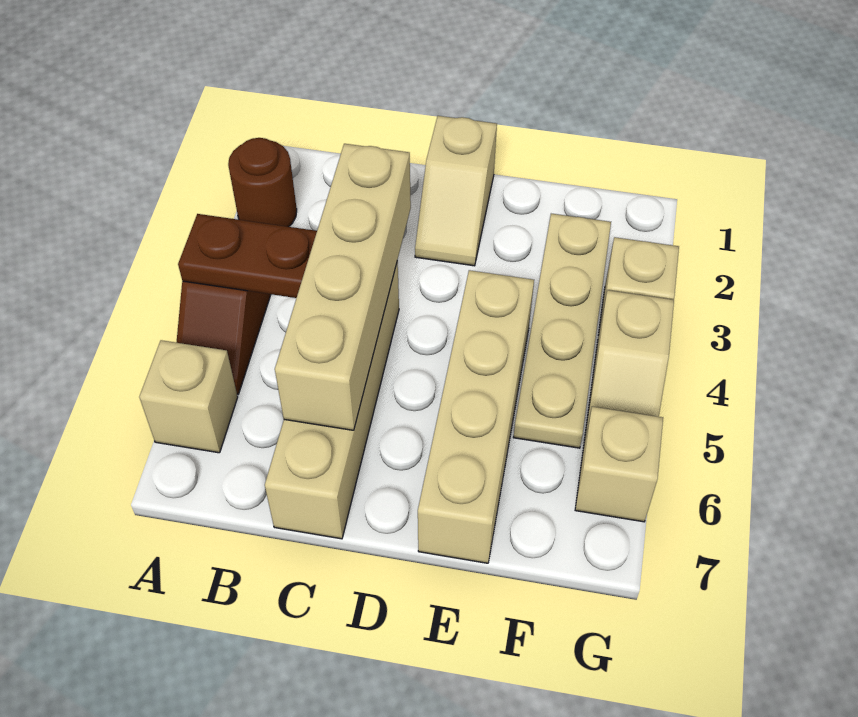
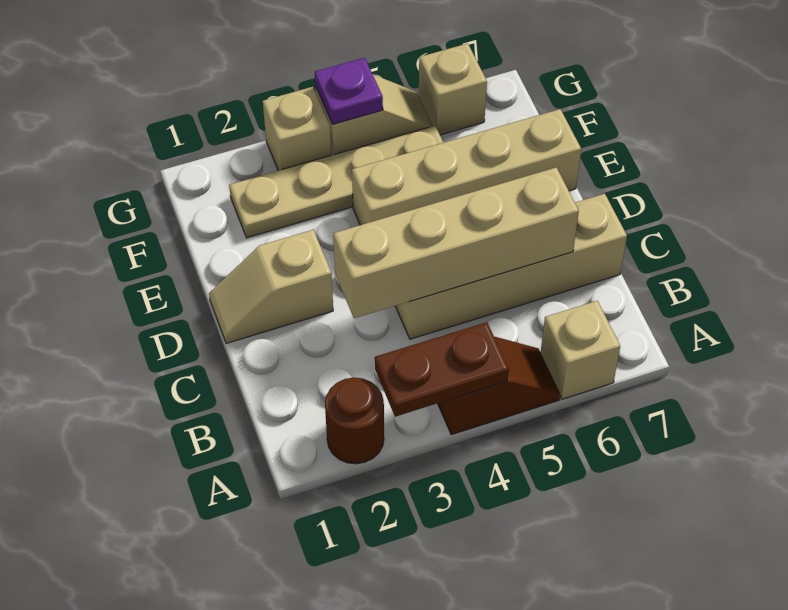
brown 1x2 plate [178,214,317,298] -> brown 1x2 plate turned to [375,322,509,417]
tan 1x2 slope [415,116,497,266] -> tan 1x2 slope turned to [209,230,333,343]
none -> purple 1x1 plate [315,58,383,124]

